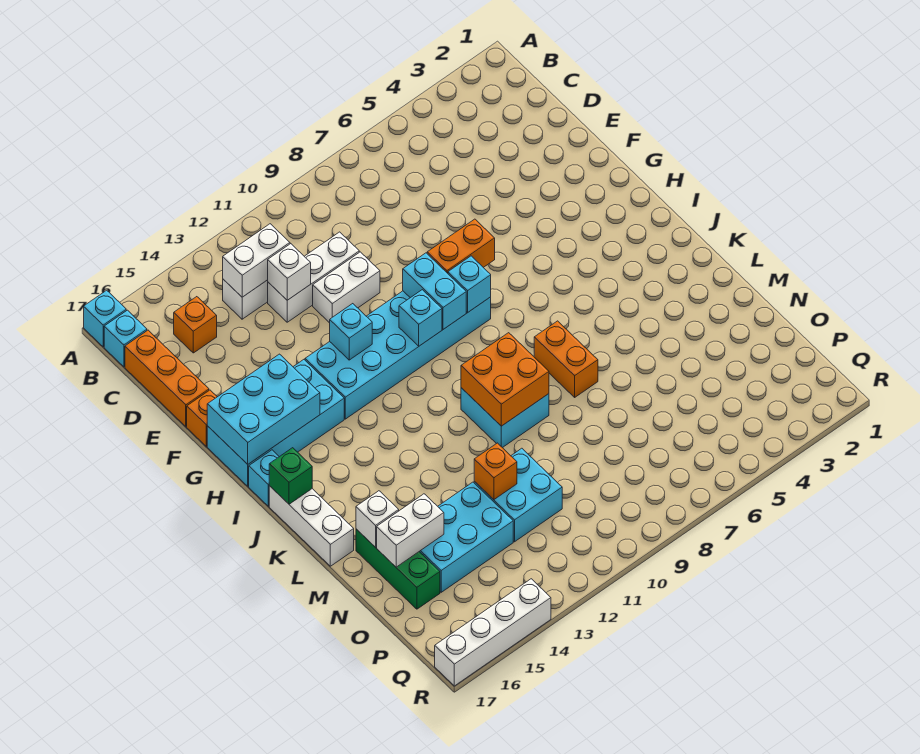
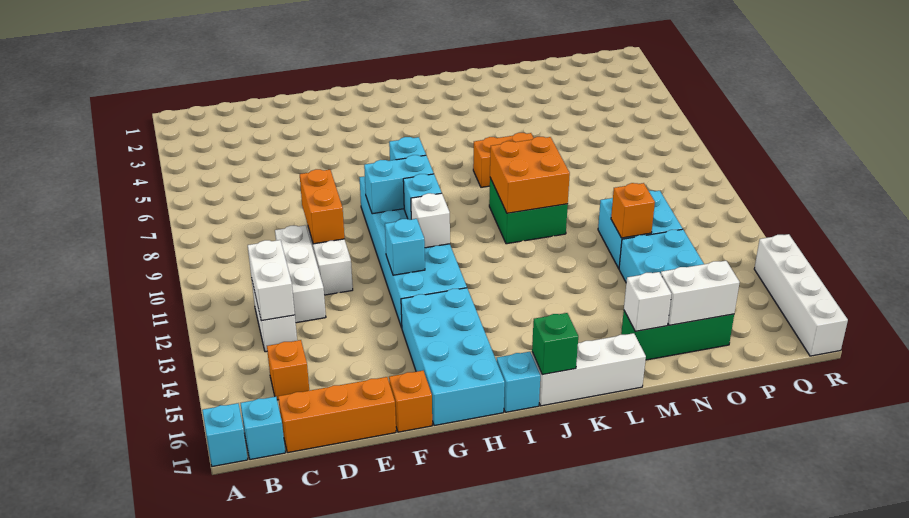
white 1x1 brick [268,244,311,300] -> white 1x1 brick moved to [411,193,450,248]
orange 1x2 brick [427,219,495,273] -> orange 1x2 brick moved to [300,169,345,244]
cyan 2x3 brick [207,354,320,464] -> none
cyan 2x2 brick [461,388,549,448] -> green 2x2 brick [489,178,568,244]
white 1x2 brick [377,494,444,567] -> white 1x2 brick turned to [661,261,740,325]

